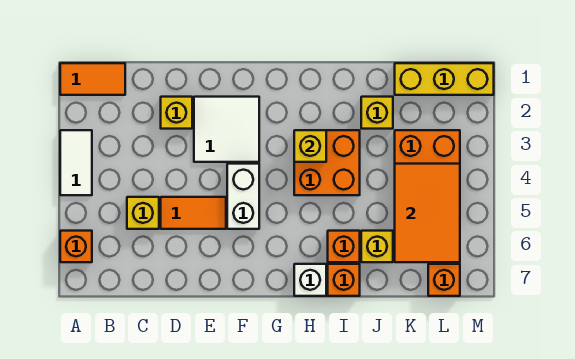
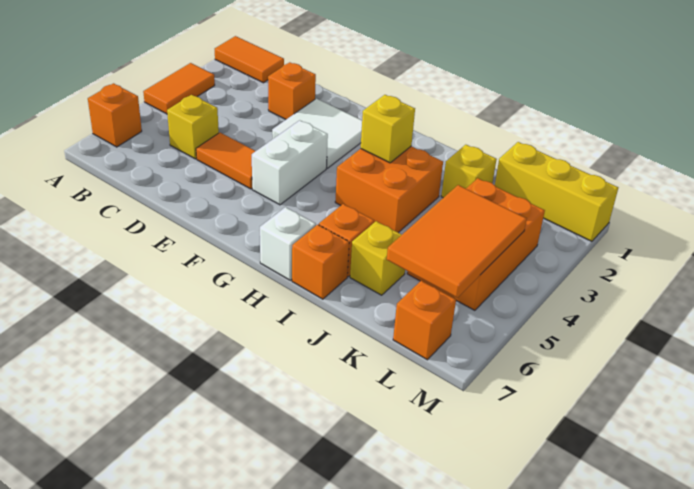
white 1x2 tile [60,130,92,195] -> orange 1x2 tile [143,63,215,114]
yellow 1x1 brick [161,97,192,129] -> orange 1x1 brick [268,62,316,119]

